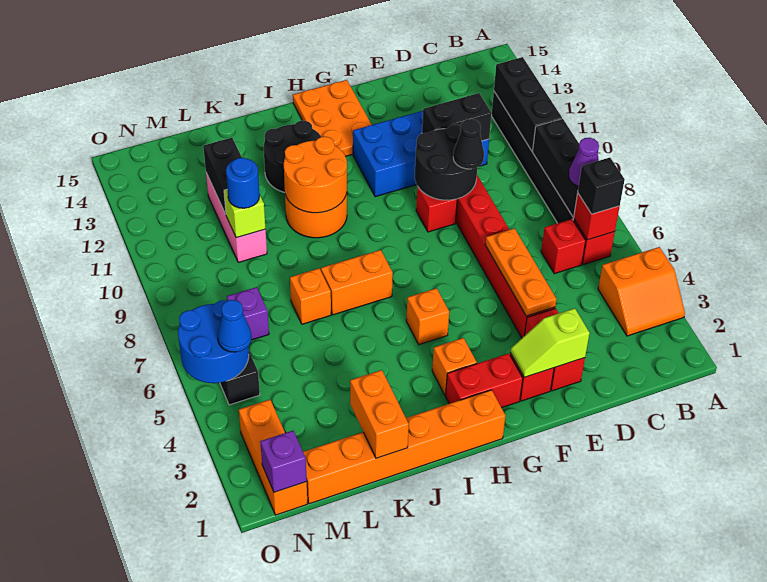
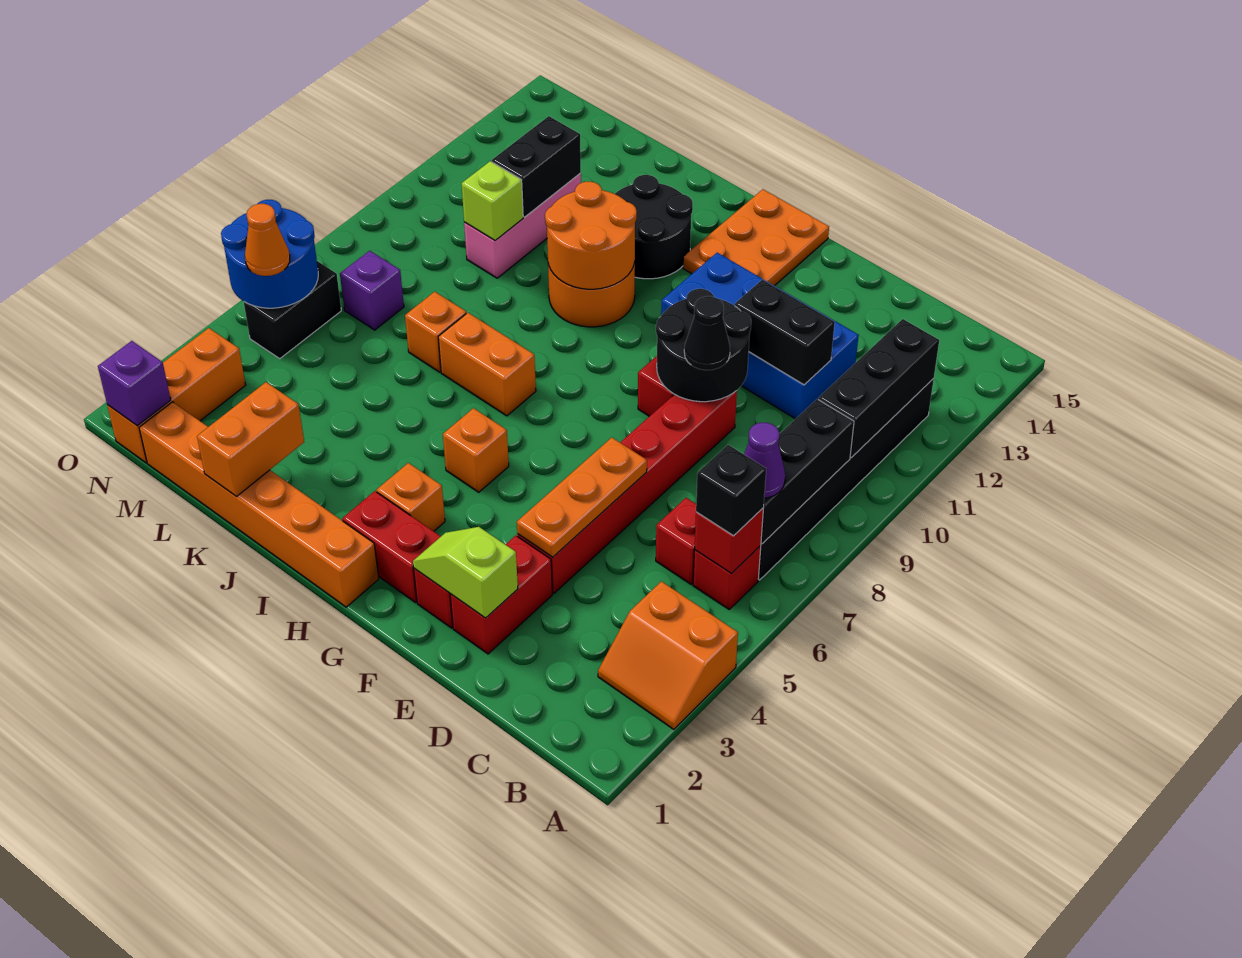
blue 1x1 round brick [226,158,260,208] -> none
blue 1x1 cone [218,300,252,352] -> orange 1x1 cone [245,204,290,276]

